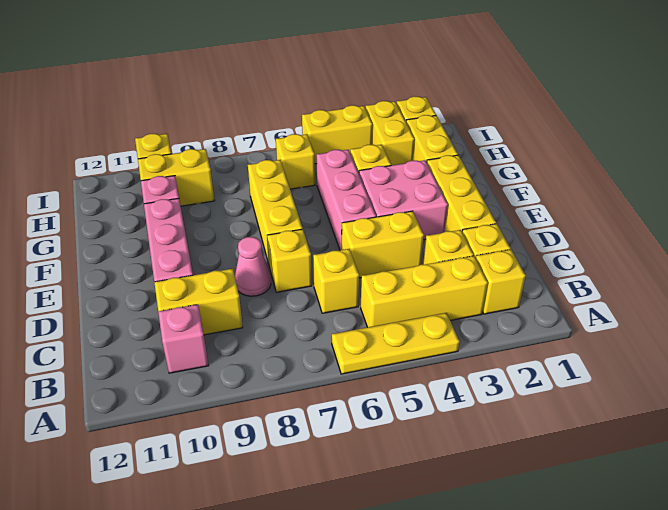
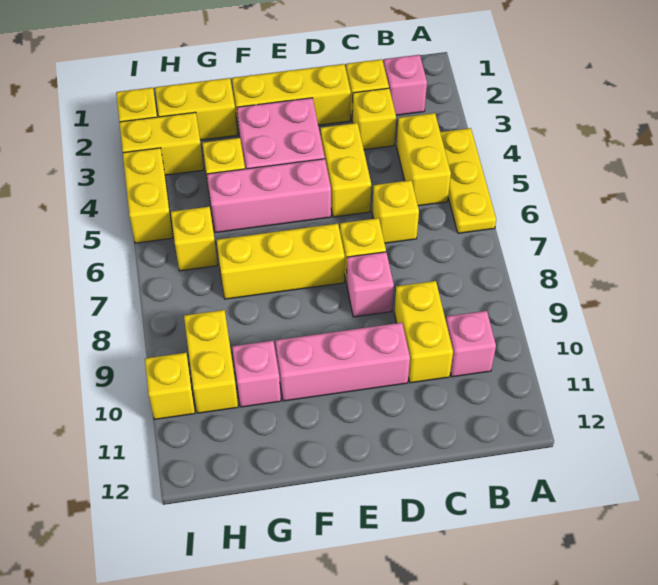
yellow 1x1 brick [476,249,526,314] -> pink 1x1 brick [384,55,427,115]
yellow 1x3 brick [361,256,488,327] -> yellow 1x2 brick [397,113,451,206]
pink 1x1 cone [235,237,271,296] -> pink 1x1 brick [346,252,394,317]

